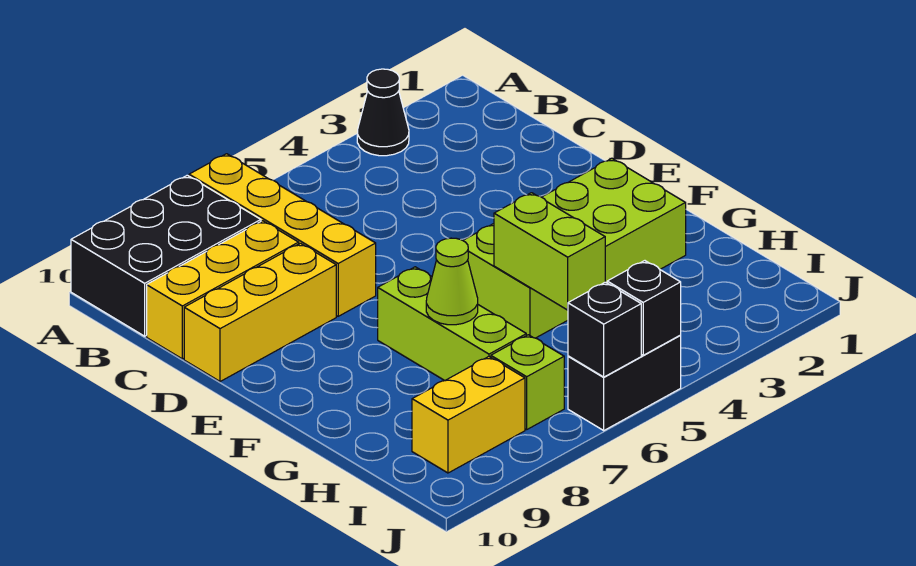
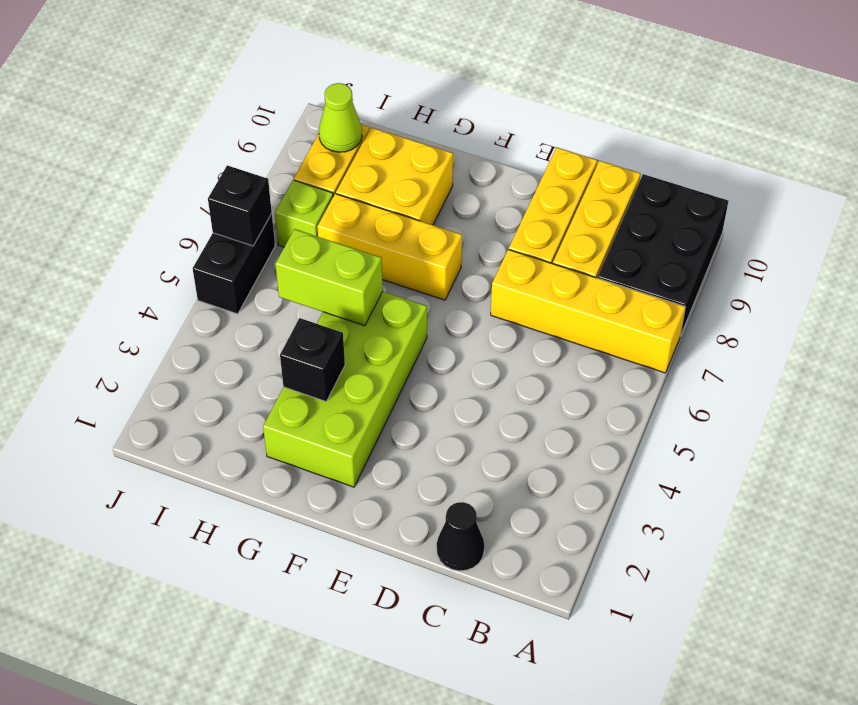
black 1x1 cone [357,69,409,156] -> black 1x1 cone moved to [437,502,484,571]
lime 1x3 brick [378,267,526,381] -> yellow 1x3 brick [317,194,462,300]
lime 1x1 cone [426,238,478,325] -> lime 1x1 cone moved to [319,83,362,152]
none -> yellow 2x2 brick [336,127,453,225]
black 1x1 brick [607,261,681,355] -> black 1x1 brick moved to [280,318,345,401]

